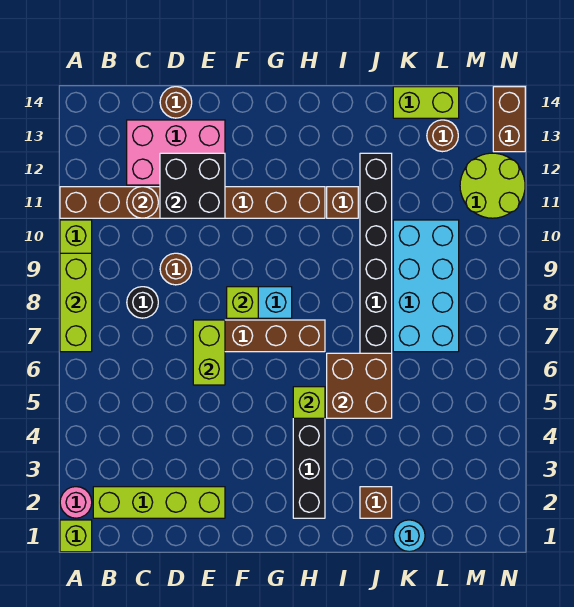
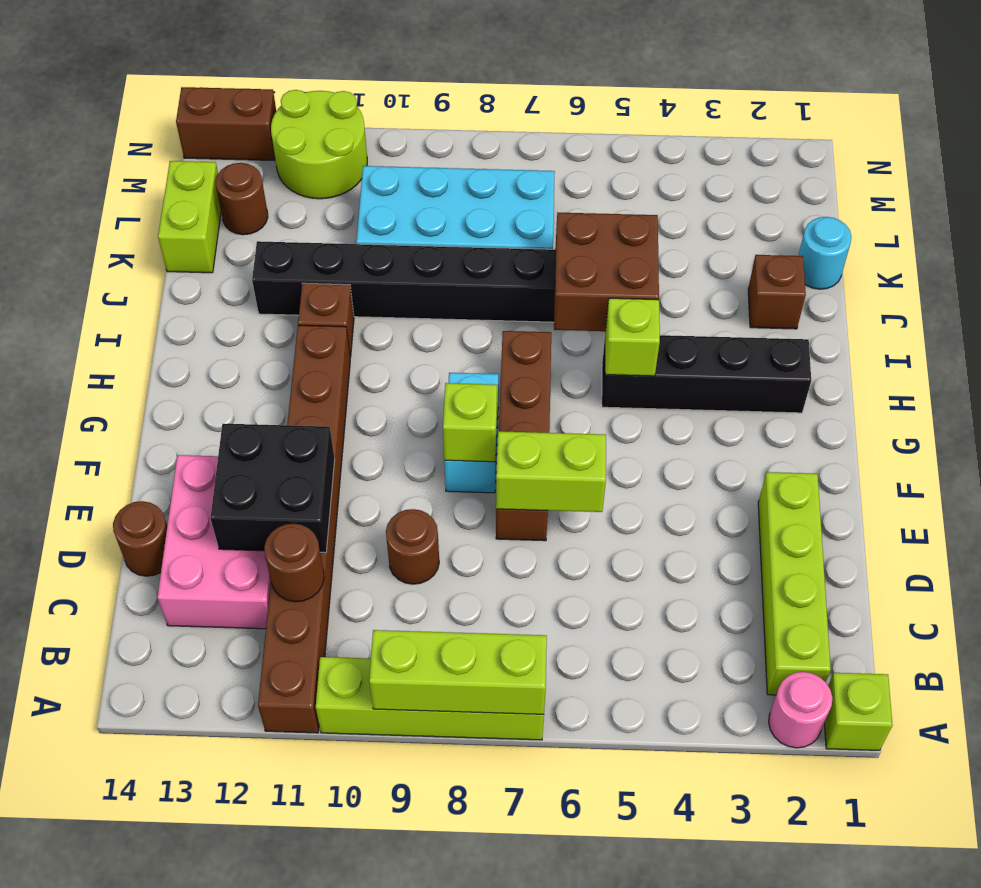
black 1x1 round brick [127,287,158,318] -> none

